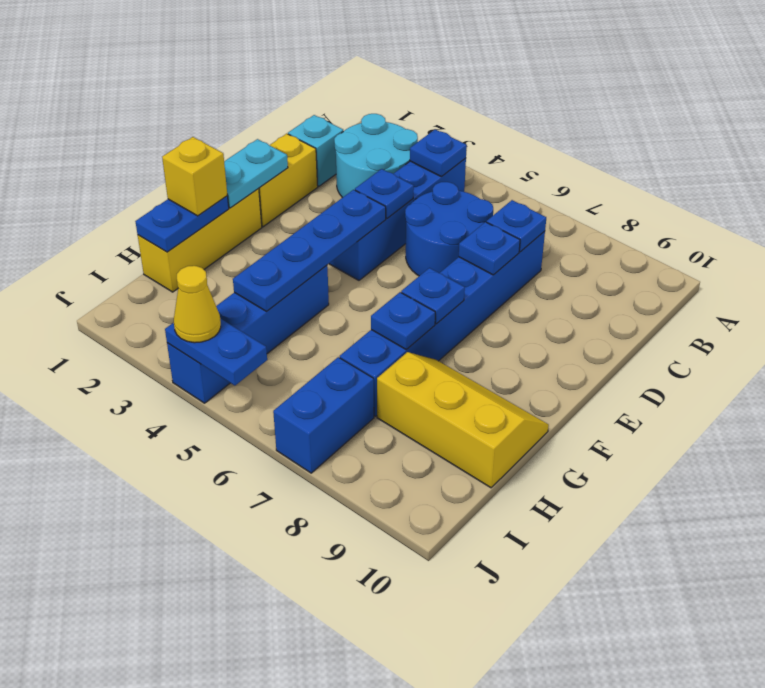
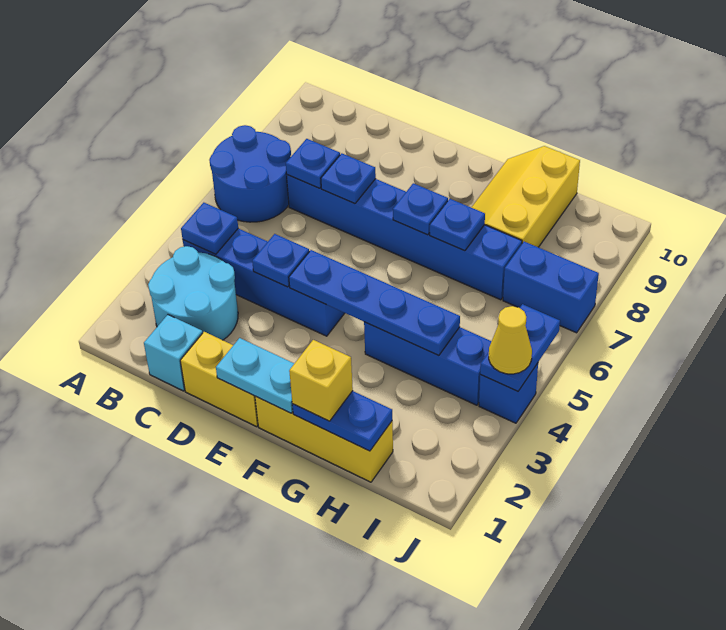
blue 2x2 round brick [405,182,493,276] -> blue 2x2 round brick moved to [209,125,291,222]

